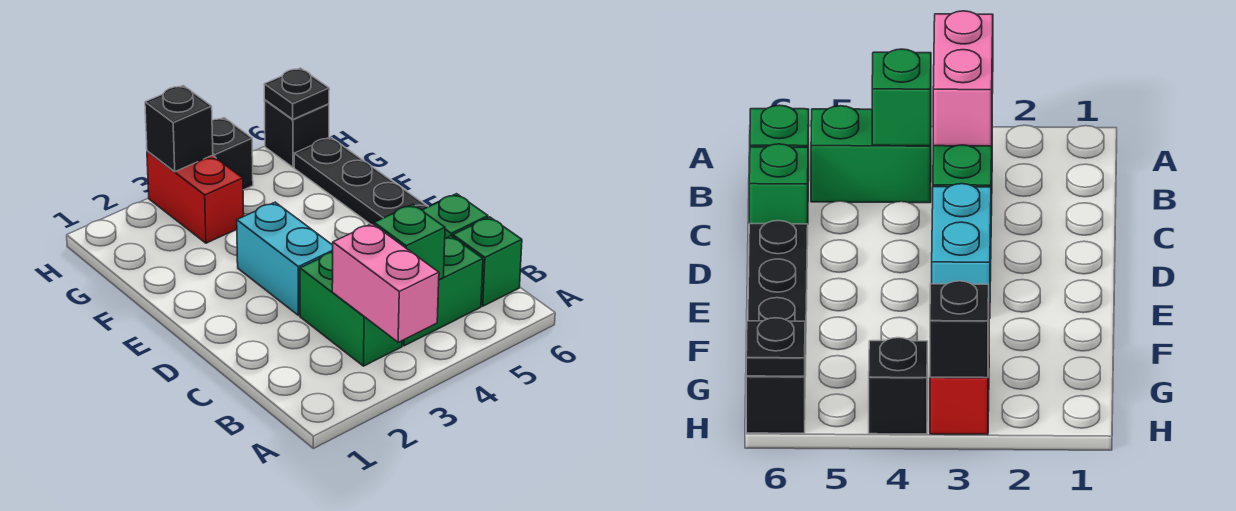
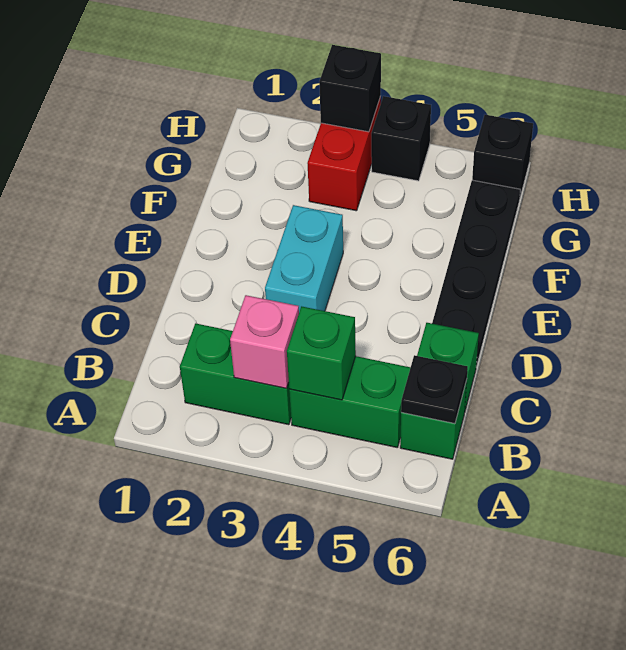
pink 1x2 brick [332,224,439,342] -> pink 1x1 brick [230,295,299,388]
green 1x2 brick [300,252,402,366] -> green 1x2 brick turned to [180,323,291,425]
black 1x1 plate [264,68,329,119] -> black 1x1 plate moved to [401,355,468,424]

